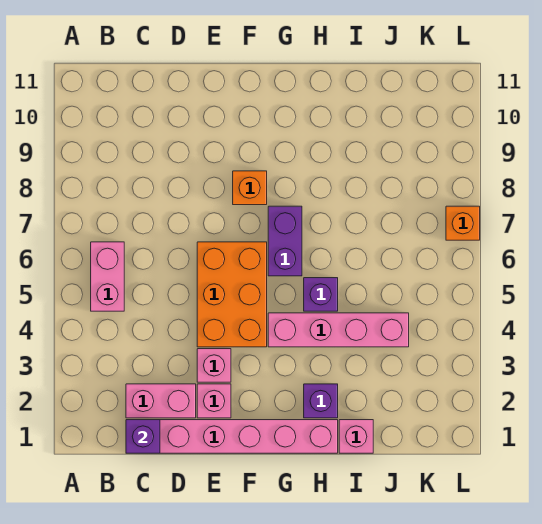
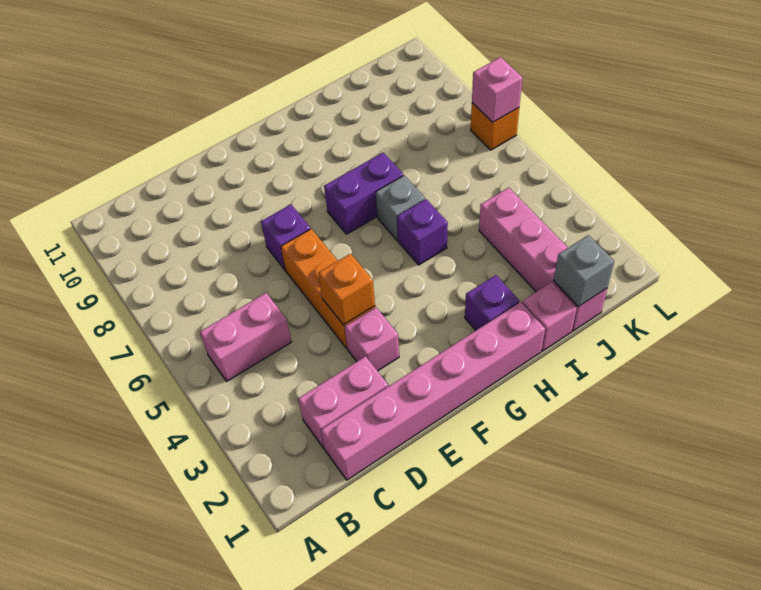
pink 1x2 brick [91,242,124,311] -> pink 1x2 brick turned to [200,293,291,382]
purple 1x1 brick [126,420,160,453] -> purple 1x1 brick moved to [261,205,311,270]
pink 1x1 brick [197,384,231,418] -> pink 1x1 brick moved to [472,57,522,122]
orange 2x3 brick [197,242,267,347] -> orange 1x3 brick [281,229,375,348]
orange 1x1 brick [233,171,267,205] -> orange 1x1 brick moved to [318,254,375,325]
pink 1x4 brick [268,313,409,347] -> pink 1x4 brick turned to [479,188,607,331]
purple 1x2 brick [268,206,302,276] -> purple 1x2 brick turned to [324,152,403,234]
none -> grey 1x1 brick [376,175,425,241]
none -> grey 1x1 brick [554,235,614,307]

